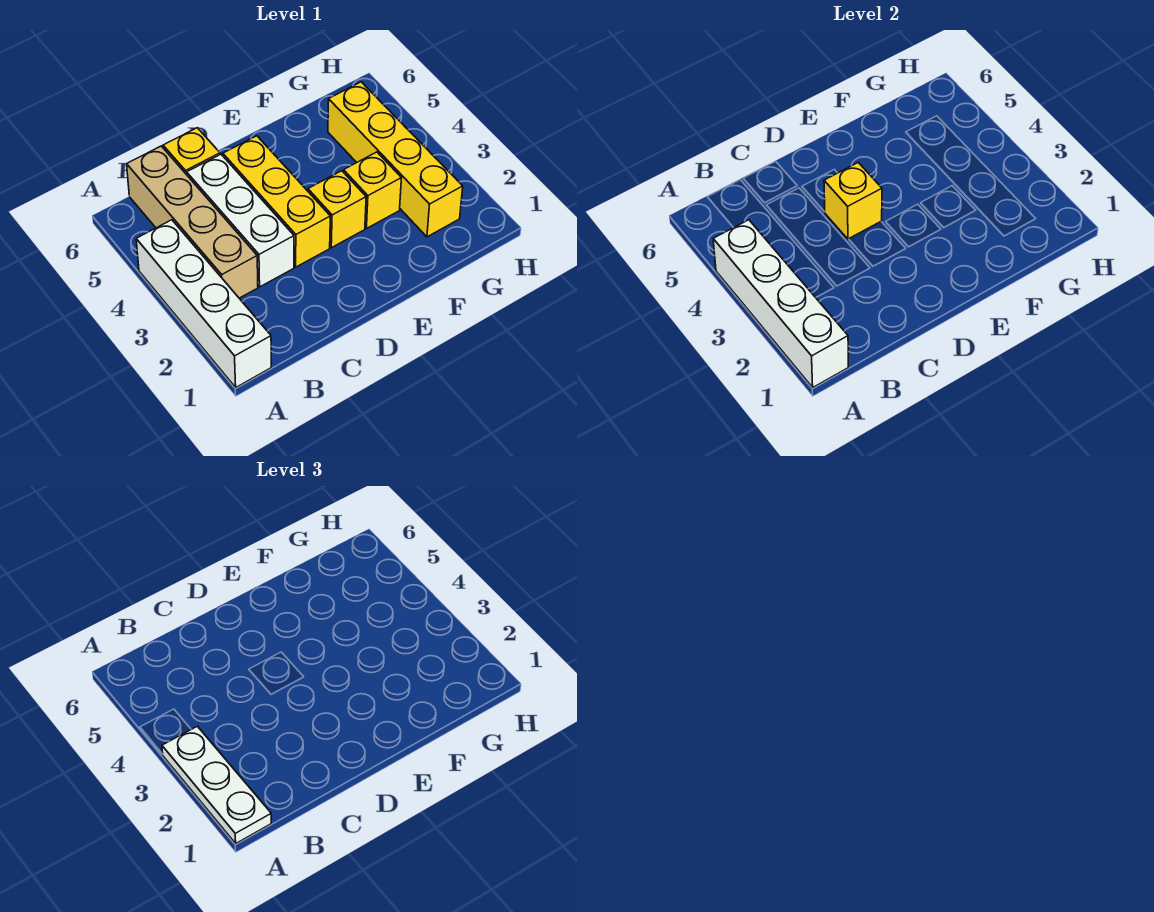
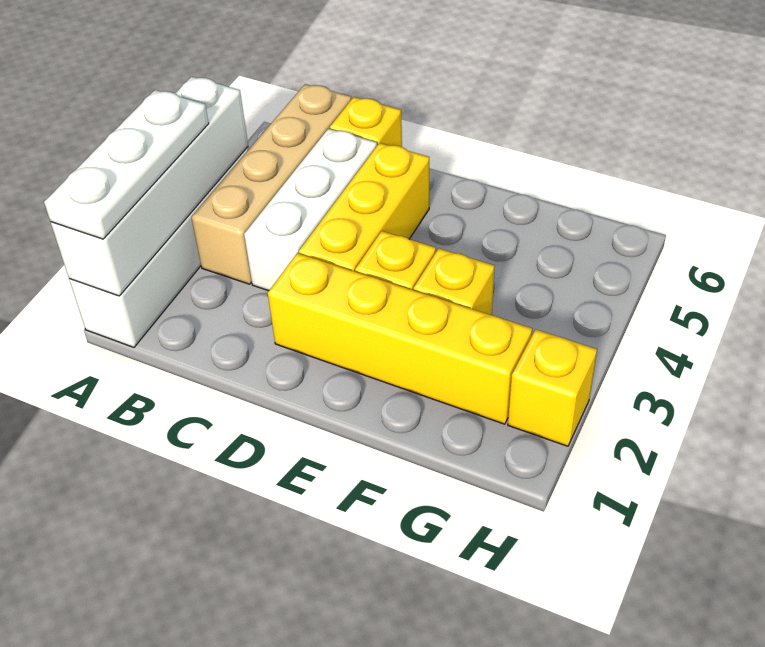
yellow 1x1 brick [824,163,882,239] -> yellow 1x1 brick moved to [508,329,597,446]
yellow 1x4 brick [328,82,463,237] -> yellow 1x4 brick turned to [268,253,532,424]

